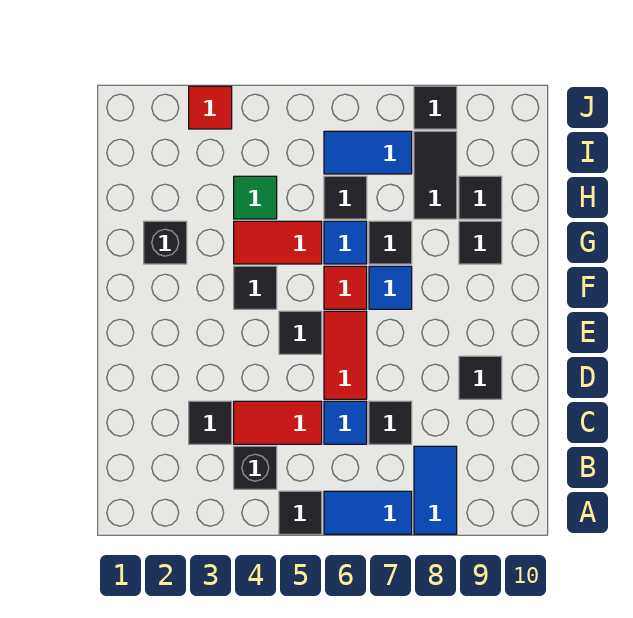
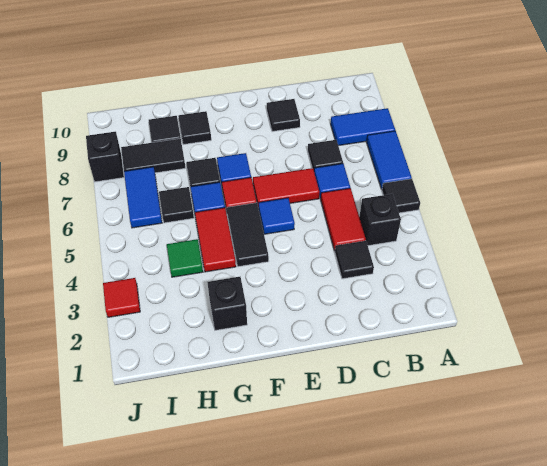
black 1x1 tile [279,311,322,354] -> blue 1x1 tile [258,198,295,234]
black 1x1 tile [234,266,277,309] -> black 1x2 tile [227,203,269,267]
black 1x1 tile [414,86,457,129] -> black 1x1 brick [86,132,124,182]

